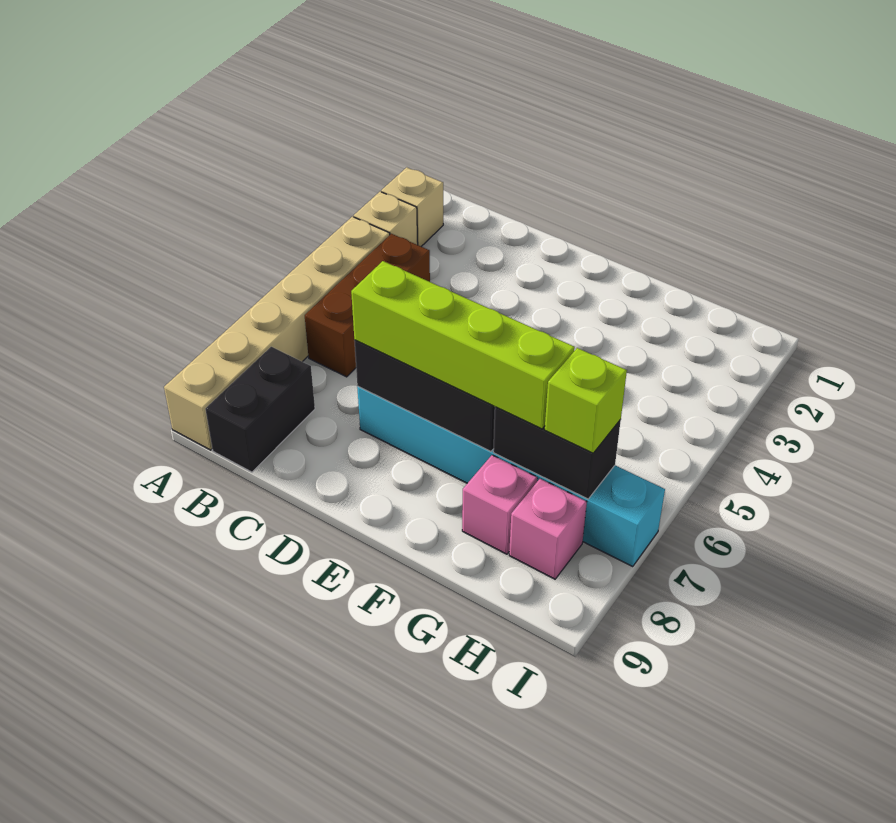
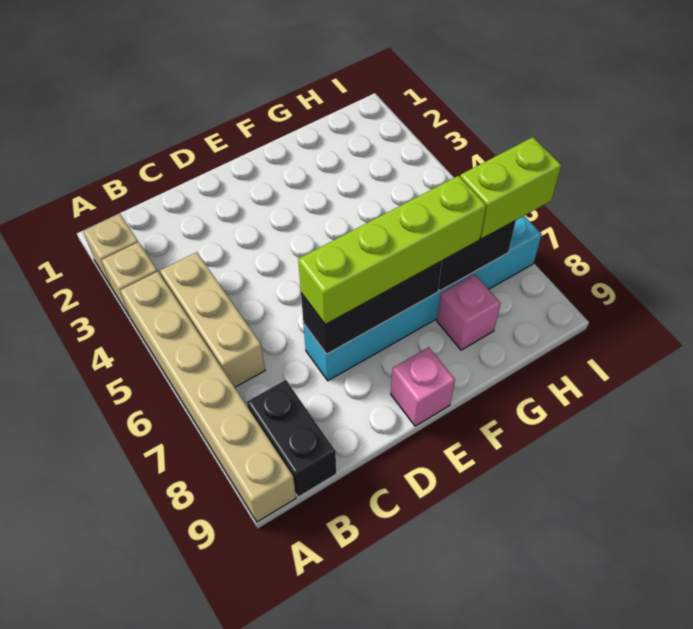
brown 1x3 brick [305,234,430,377] -> tan 1x3 brick [160,252,265,387]
lime 1x1 brick [545,348,627,453] -> lime 1x2 brick [460,137,561,239]
pink 1x1 brick [509,479,587,579] -> pink 1x1 brick moved to [391,347,455,426]

